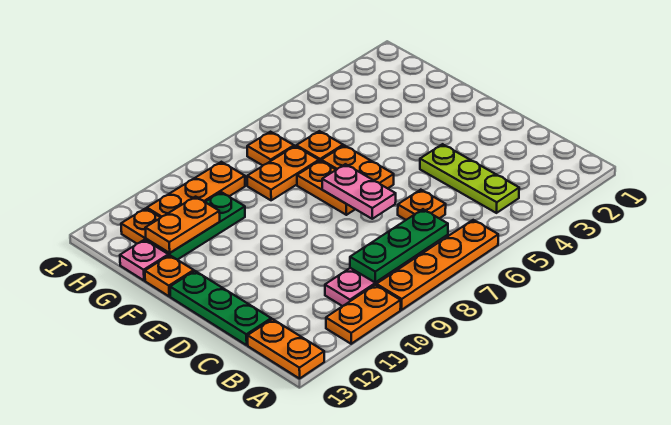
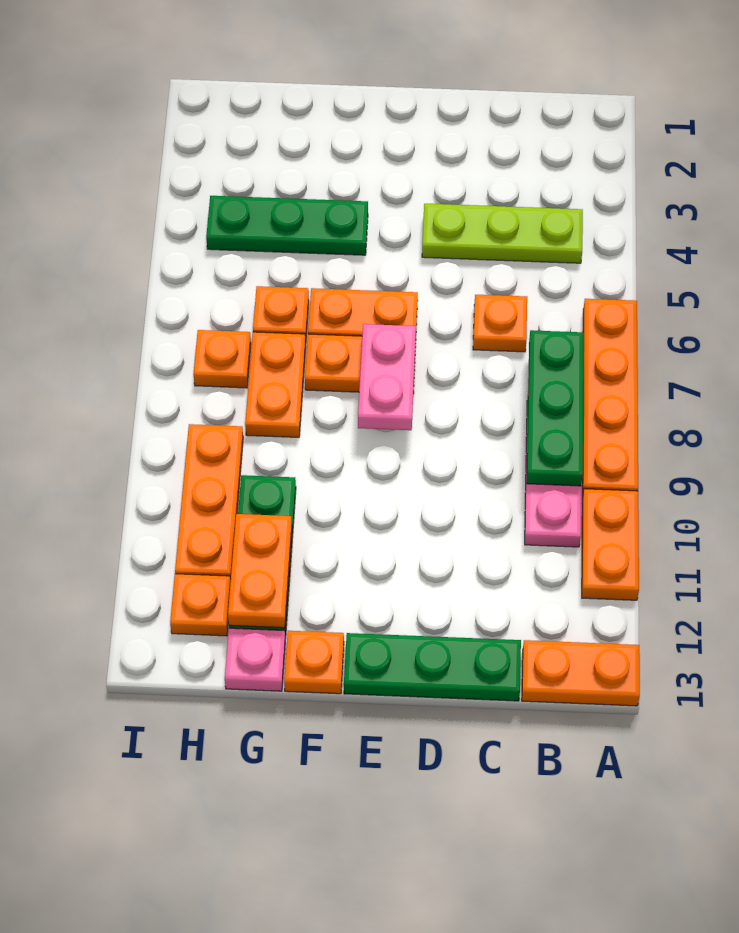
pink 1x2 plate [322,164,396,219] -> pink 1x2 plate turned to [358,324,416,430]
none -> green 1x3 plate [206,196,368,255]

